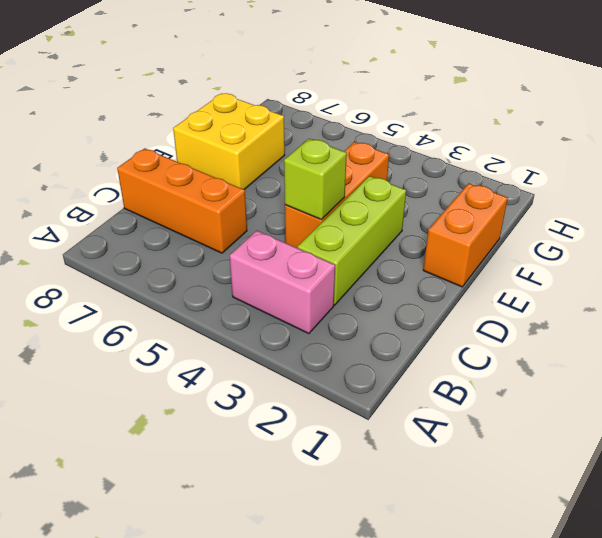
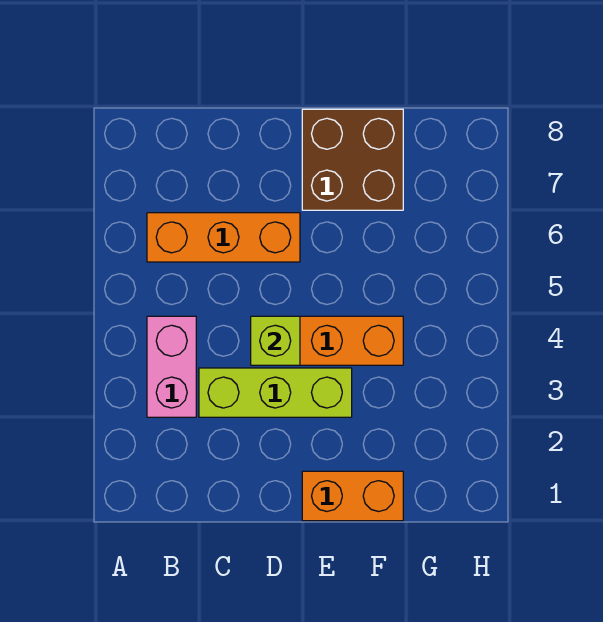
orange 1x3 brick [117,148,247,253] -> orange 1x3 brick turned to [147,213,300,262]
yellow 2x2 brick [173,93,285,189] -> brown 2x2 brick [302,109,403,210]

